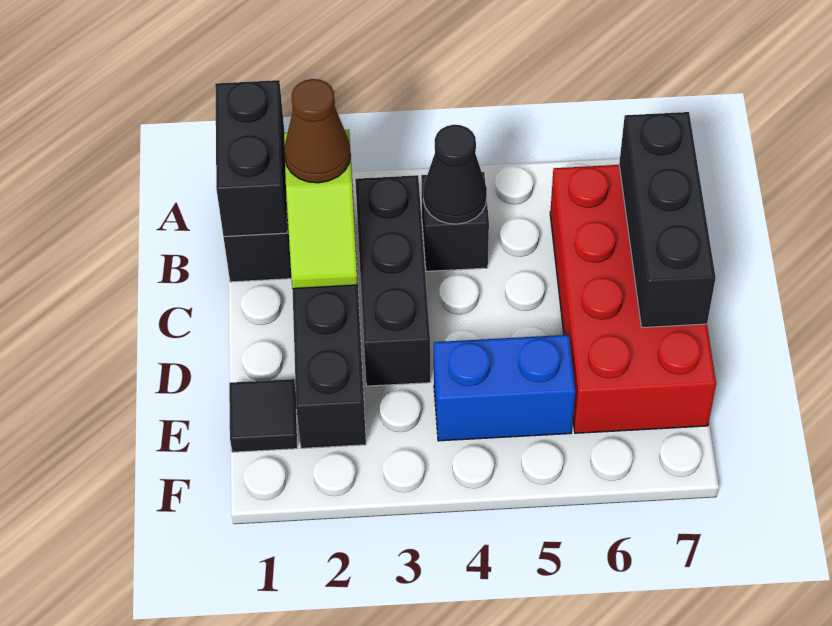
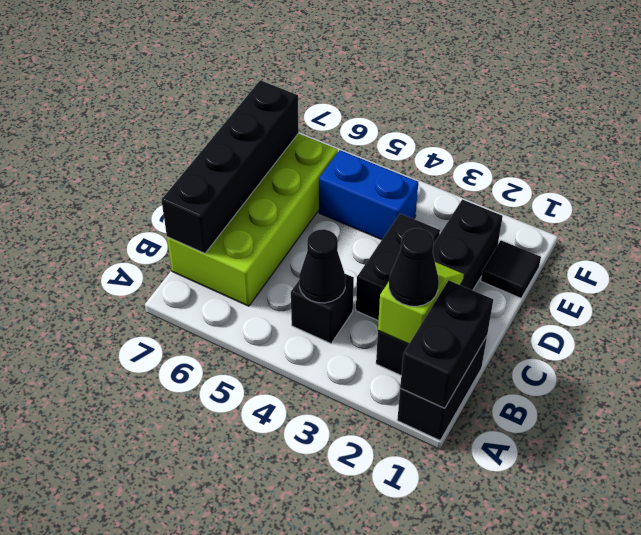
brown 1x1 cone [284,79,351,183] -> black 1x1 cone [389,228,439,306]
black 1x3 brick [355,175,431,386] -> black 1x2 brick [356,214,440,321]
red 2x4 brick [550,165,716,433] -> lime 2x4 brick [167,133,338,306]
black 1x3 brick [619,112,716,328] -> black 1x4 brick [162,80,299,253]

